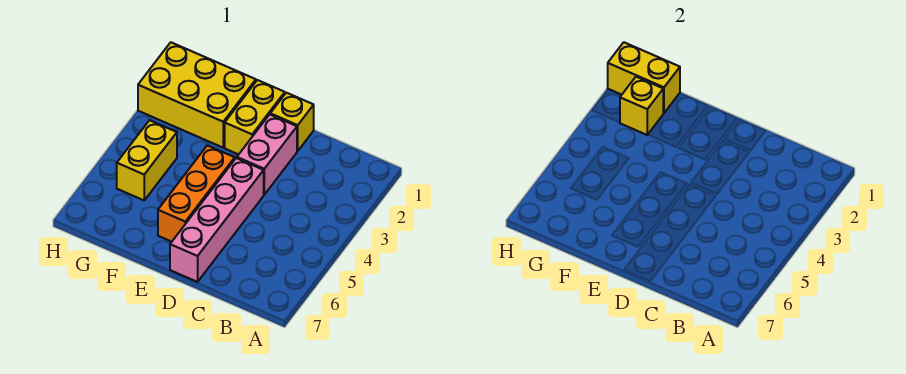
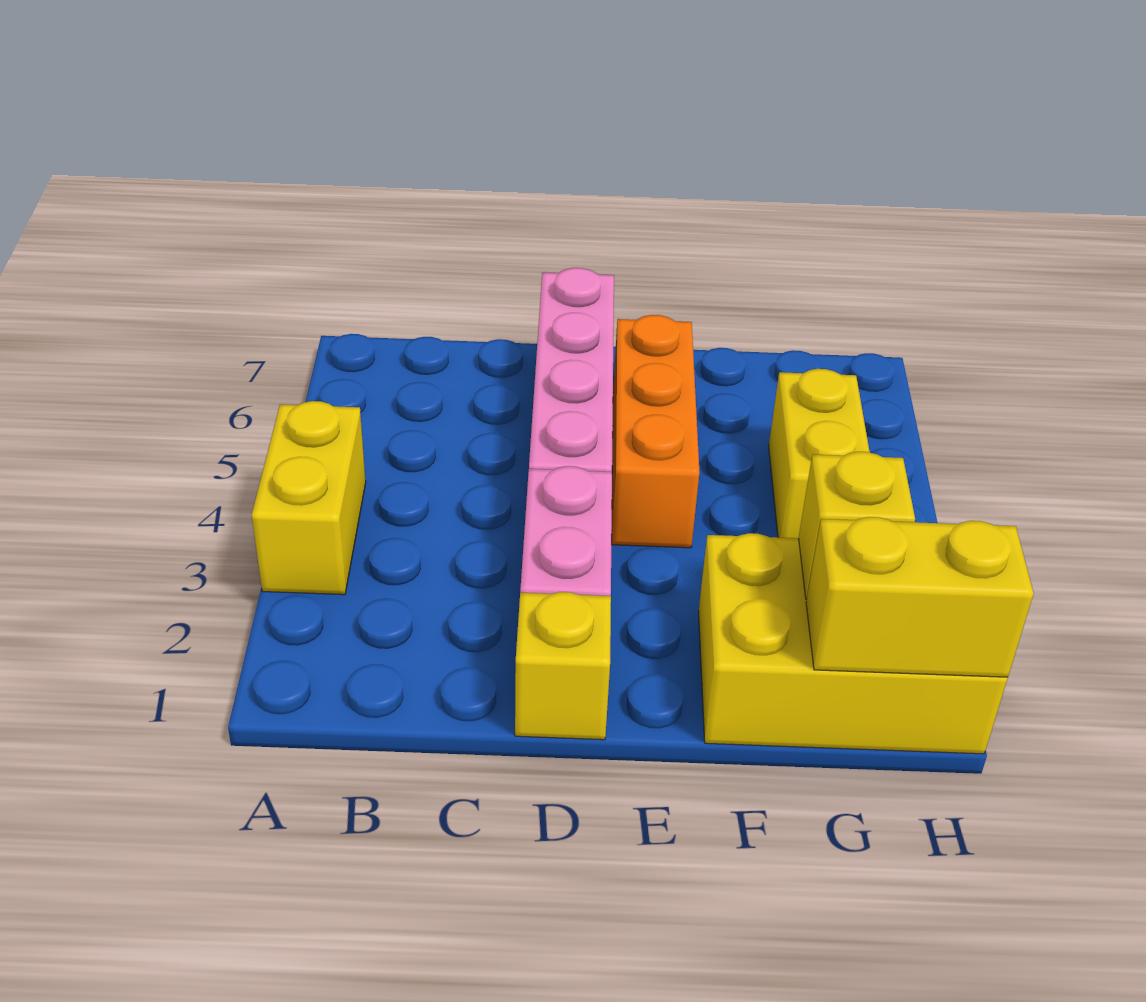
yellow 1x2 brick [225,80,285,155] -> yellow 1x2 brick moved to [252,401,366,595]

